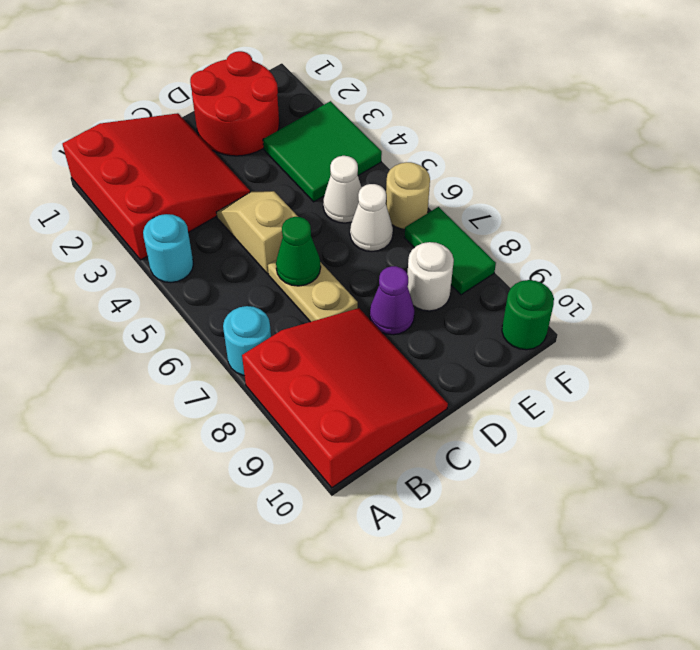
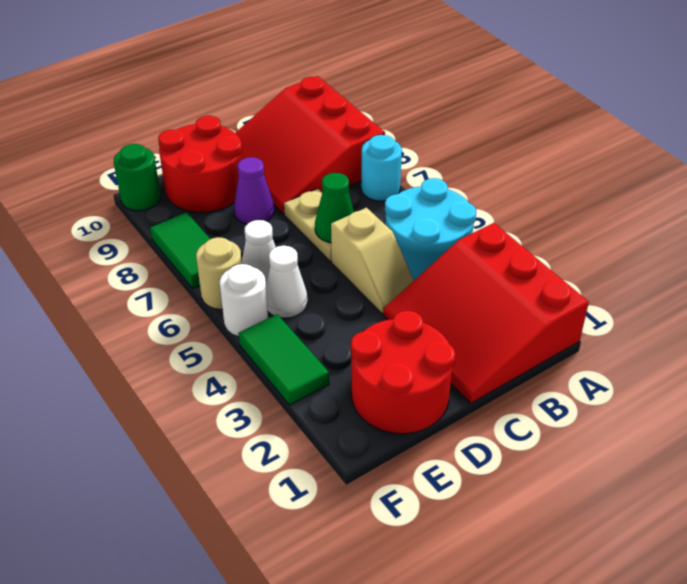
cyan 1x1 round brick [143,214,193,283] -> cyan 2x2 round brick [385,178,476,280]
none -> red 2x2 round brick [158,116,243,212]
green 2x2 tile [263,101,382,202] -> green 1x2 tile [238,314,329,405]
white 1x1 round brick [407,242,454,311] -> white 1x1 round brick moved to [220,264,268,337]

